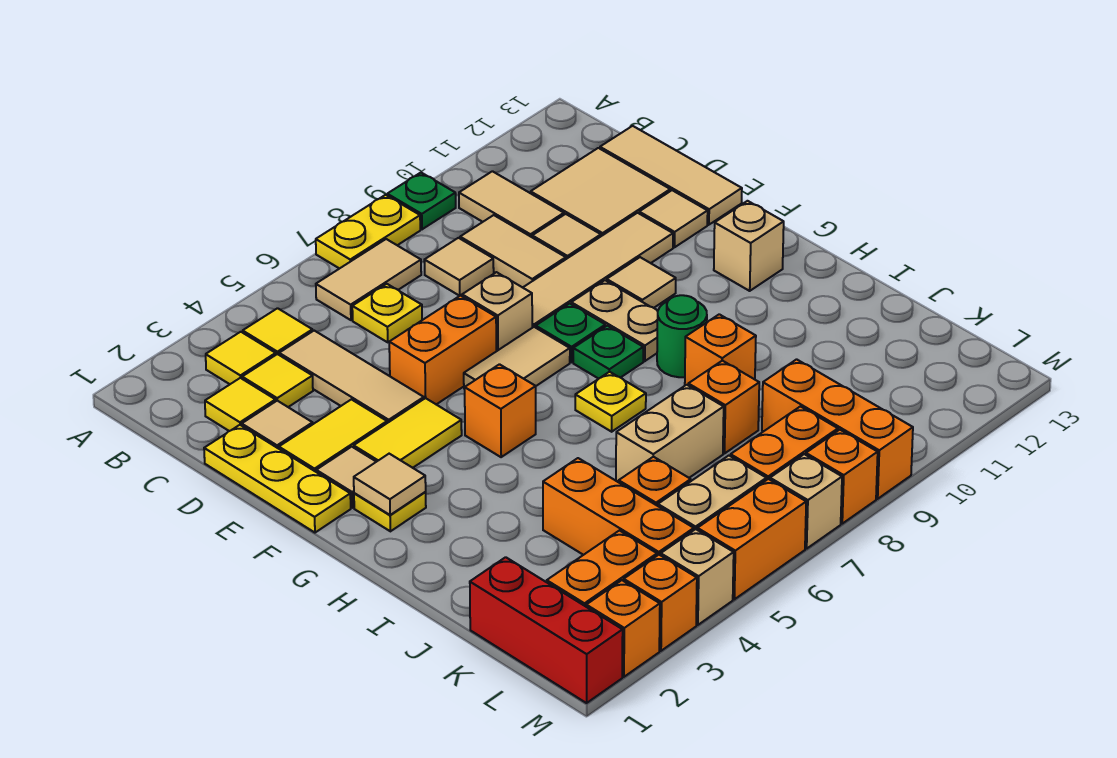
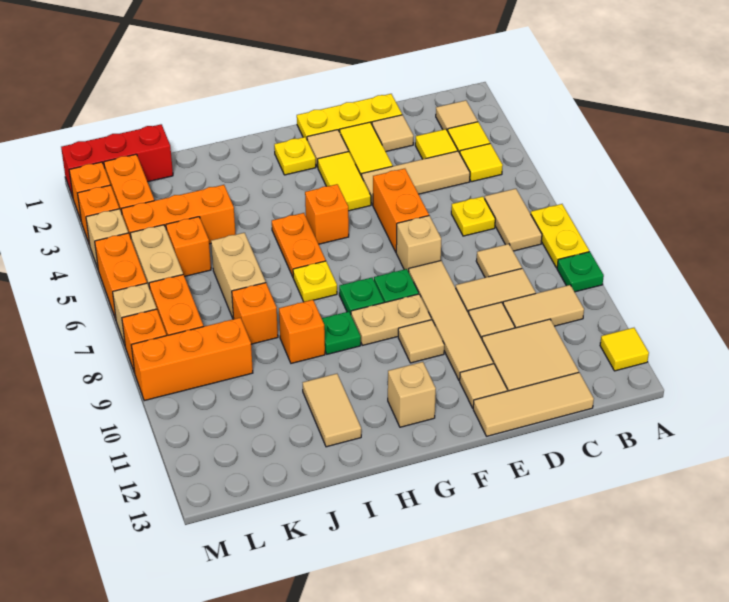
yellow 1x1 tile [205,378,276,431] -> yellow 1x1 tile moved to [600,328,649,371]
tan 1x2 tile [464,327,570,389] -> tan 1x2 tile moved to [303,374,361,447]
tan 1x1 tile [354,454,426,515] -> tan 1x1 tile moved to [436,100,478,131]
none -> orange 1x2 plate [272,213,326,276]
green 1x1 round brick [657,295,707,377] -> green 1x1 plate [322,312,361,354]

